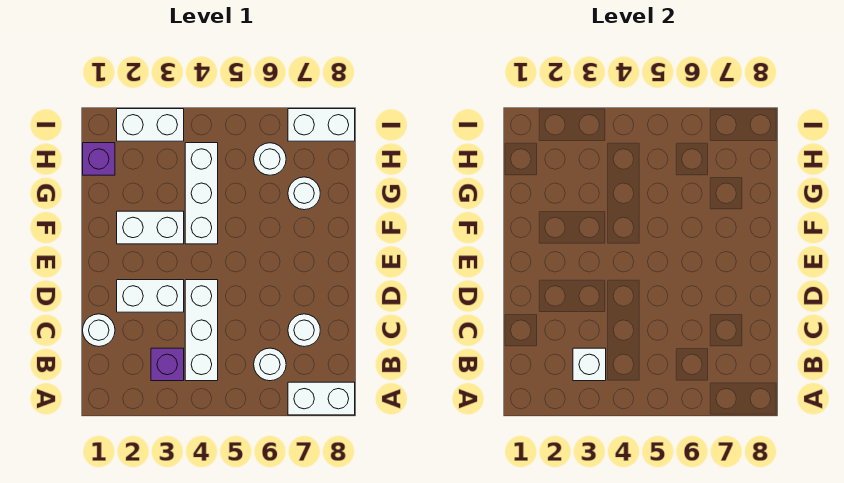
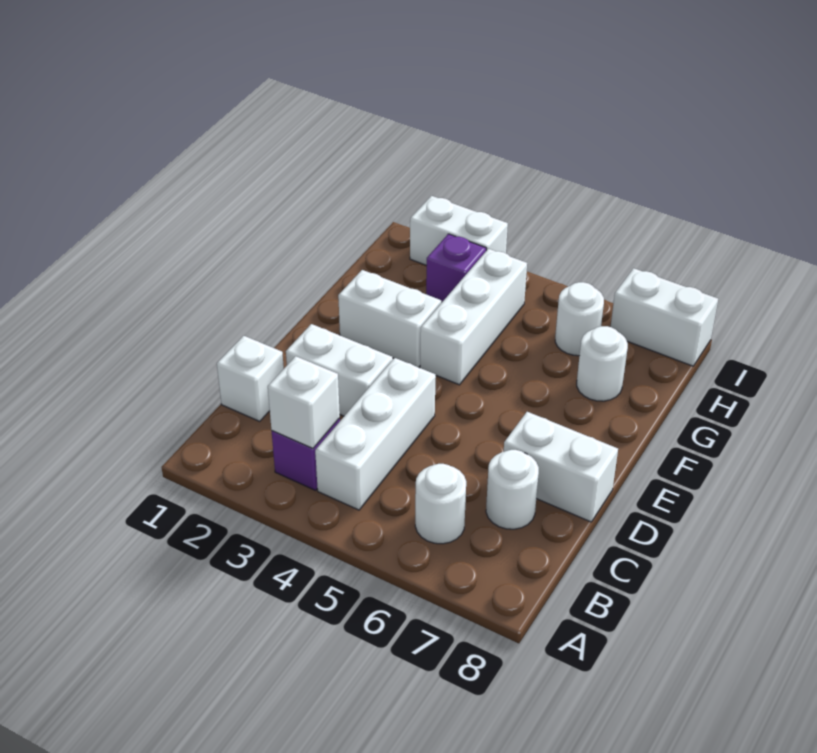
white 1x2 brick [288,382,355,415] -> white 1x2 brick moved to [504,412,618,522]
white 1x1 round brick [83,314,115,347] -> white 1x1 brick [217,336,284,421]
purple 1x1 brick [83,143,115,175] -> purple 1x1 brick moved to [426,234,486,303]

